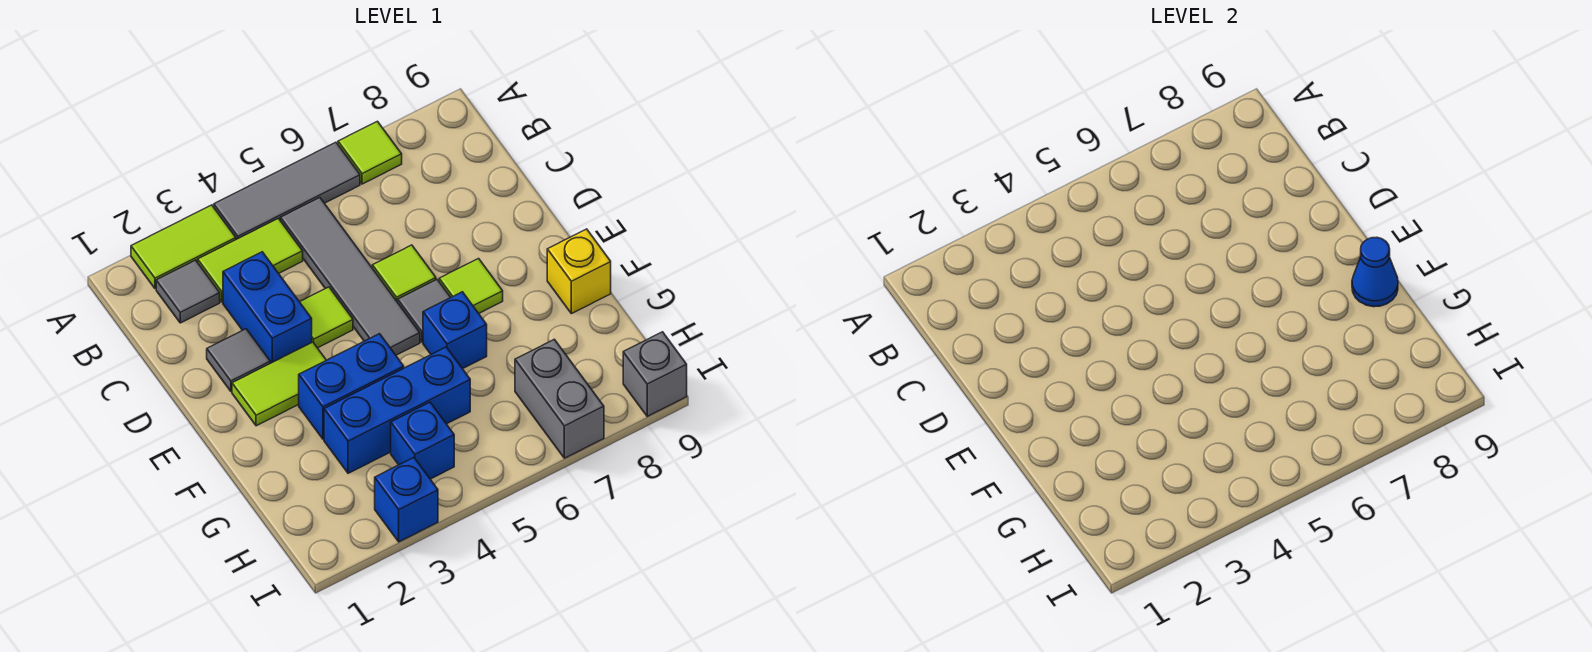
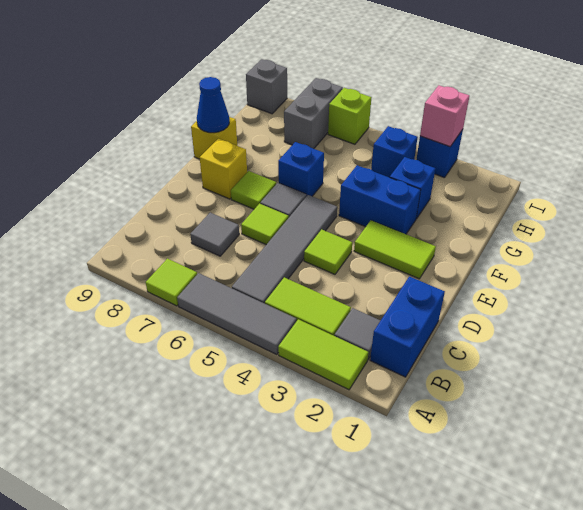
blue 1x2 brick [223,252,312,363] -> blue 1x2 brick moved to [370,277,445,377]
grey 1x1 tile [207,329,270,391] -> grey 1x1 tile moved to [190,213,239,256]
none -> yellow 1x1 brick [200,139,247,199]
blue 1x3 brick [324,347,470,473] -> blue 1x1 brick [390,157,435,219]
none -> pink 1x1 brick [420,85,470,147]
none -> lime 1x1 brick [328,88,371,144]

